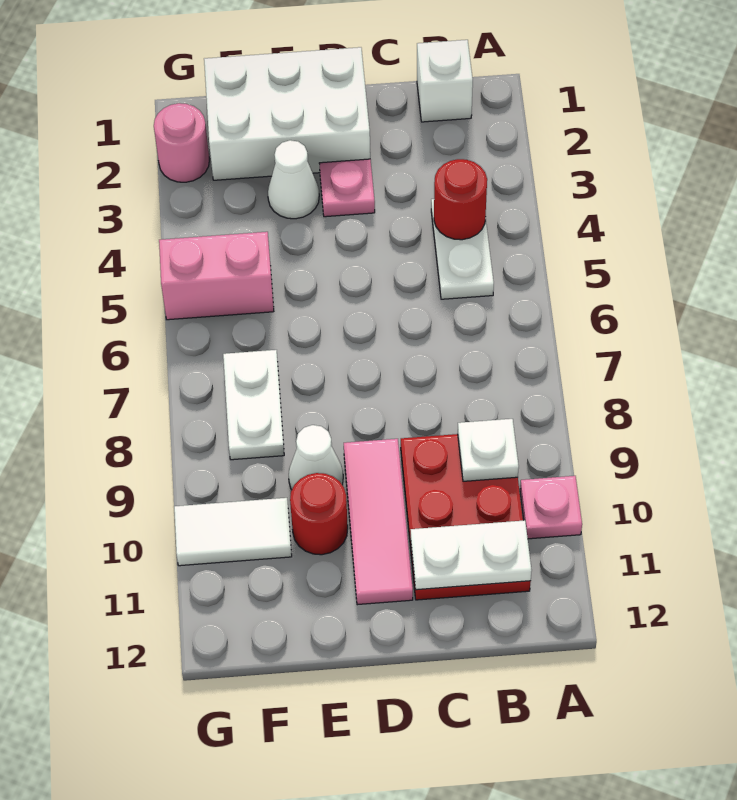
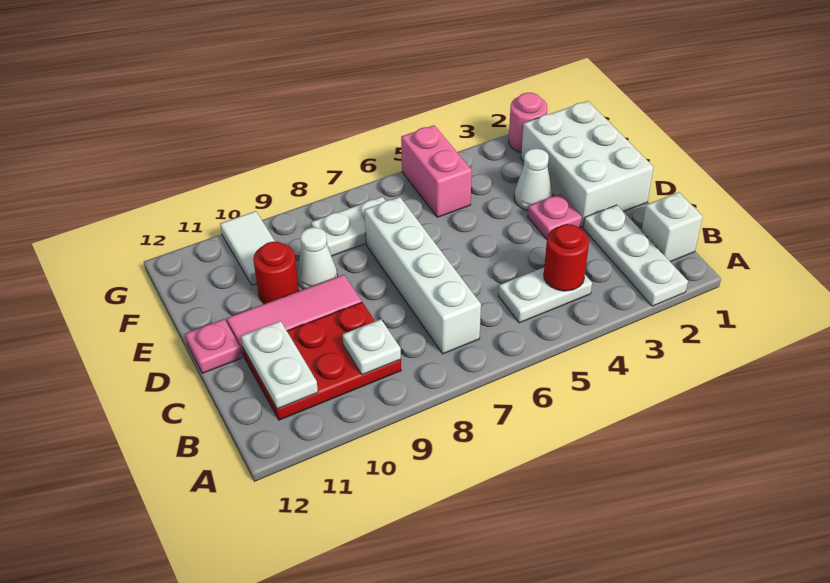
none -> white 1x3 plate [583,205,688,306]
pink 1x1 plate [520,476,582,539] -> pink 1x1 plate moved to [185,319,242,373]
none -> white 1x4 brick [364,197,481,354]

